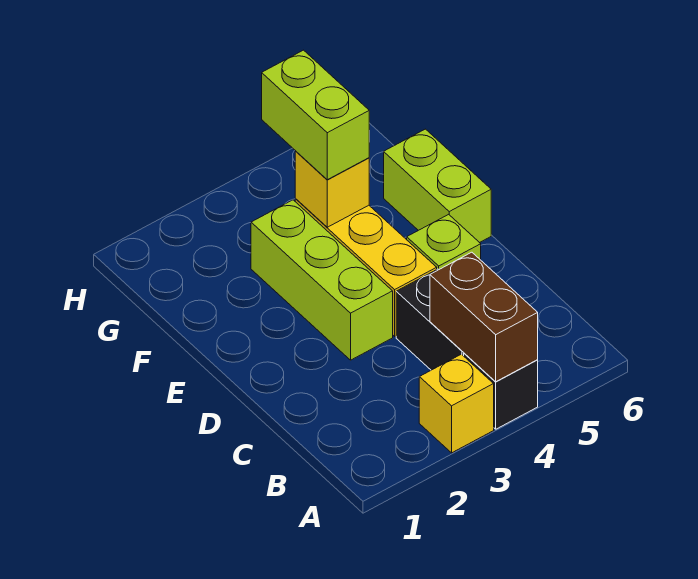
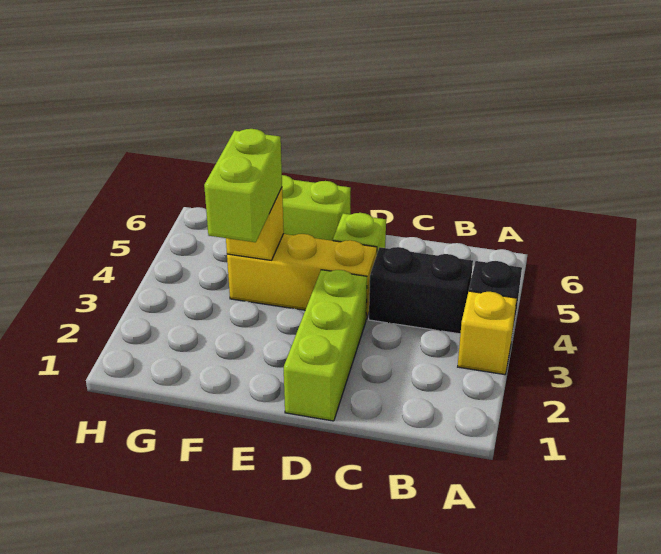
brown 1x2 brick [430,252,538,382] -> none
lime 1x3 brick [251,200,393,360] -> lime 1x3 brick turned to [284,270,367,421]
lime 1x2 brick [262,50,369,180] -> lime 1x2 brick turned to [204,129,282,242]

